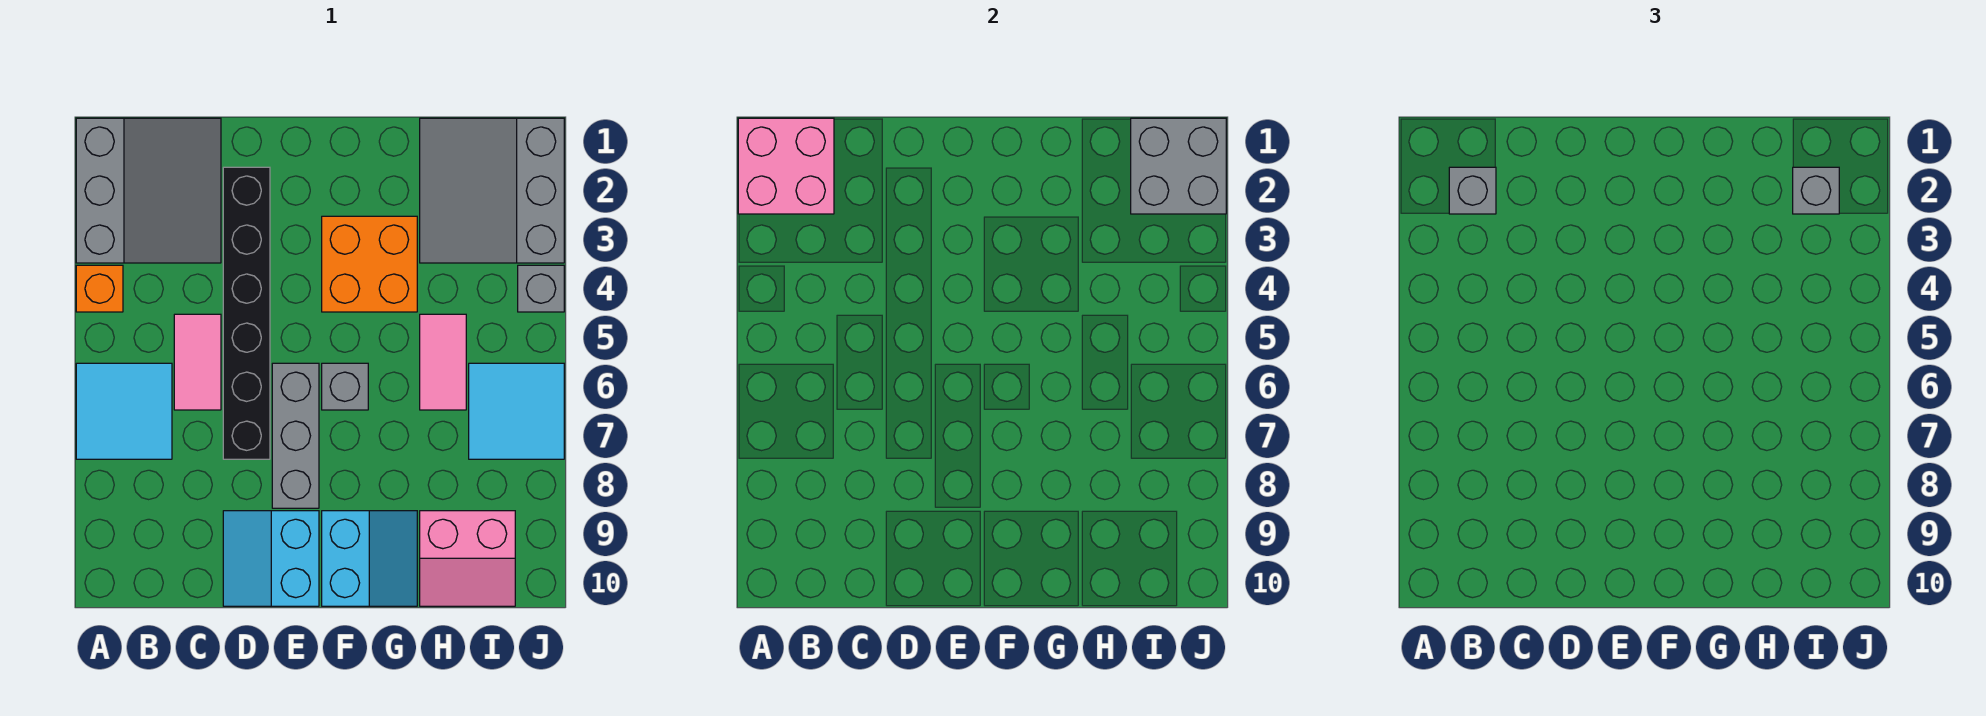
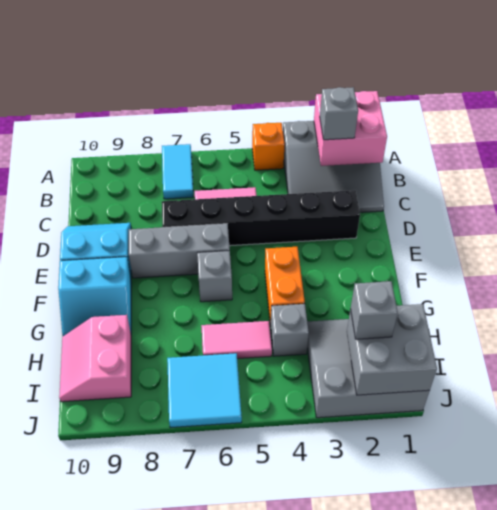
cyan 2x2 tile [76,363,172,459] -> cyan 1x2 tile [162,144,193,199]
orange 2x2 brick [322,216,417,312] -> orange 1x2 brick [265,247,305,326]
grey 1x1 brick [518,265,564,312] -> grey 1x1 brick moved to [271,304,309,356]

